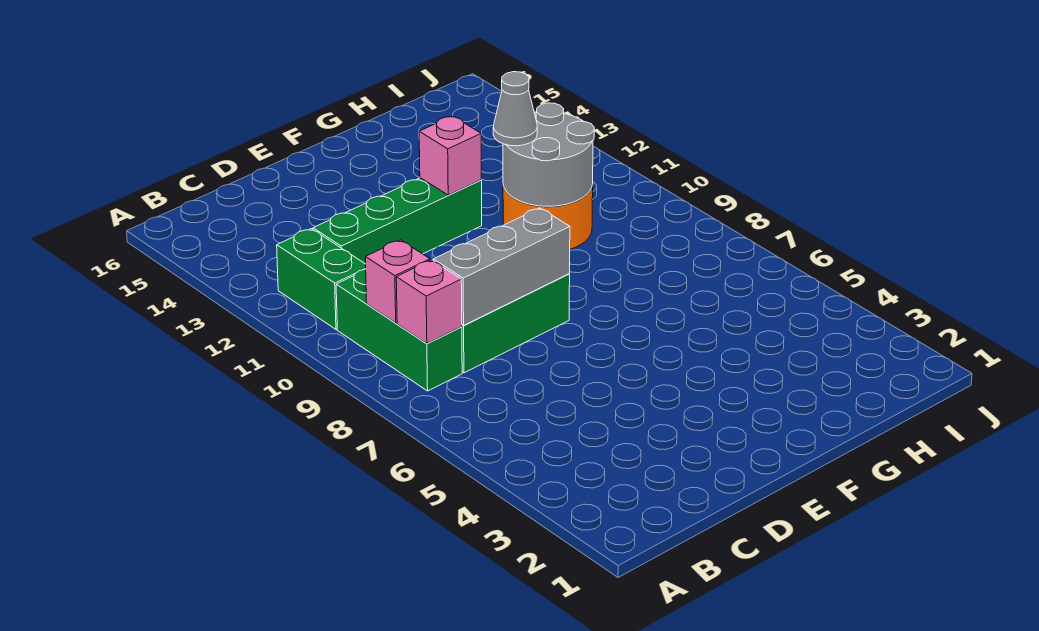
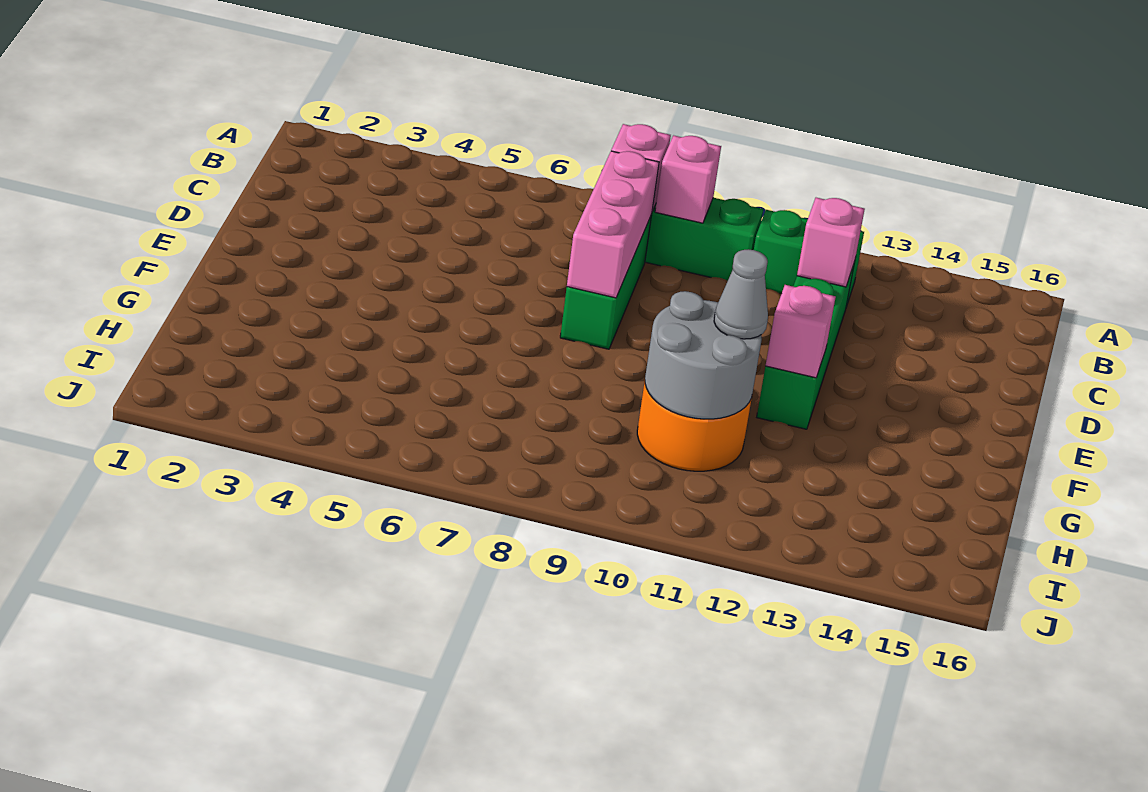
grey 1x3 brick [433,208,570,325] -> pink 1x3 brick [567,151,659,298]
none -> pink 1x1 brick [797,198,865,287]

